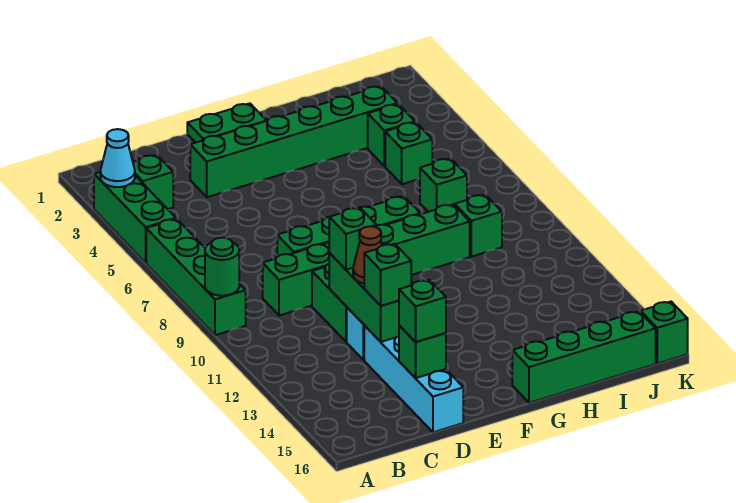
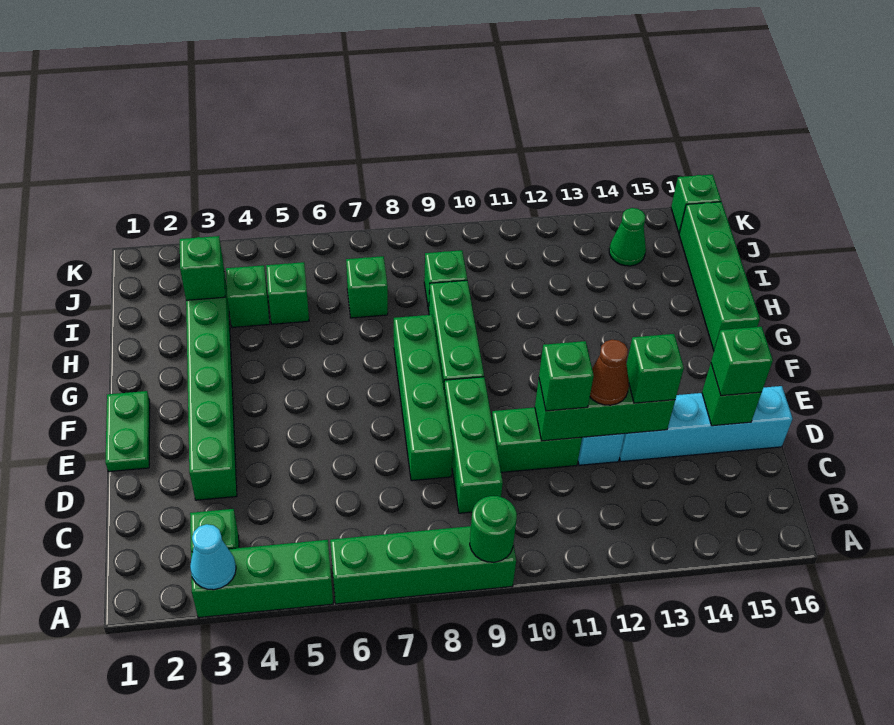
none -> green 1x1 brick [180,236,225,300]
none -> green 1x1 cone [609,208,646,266]

